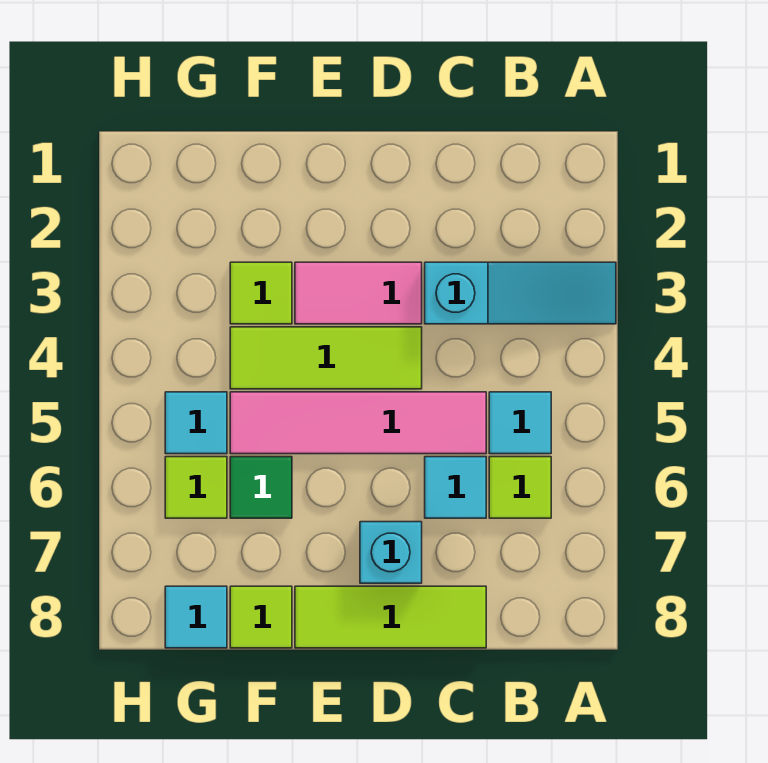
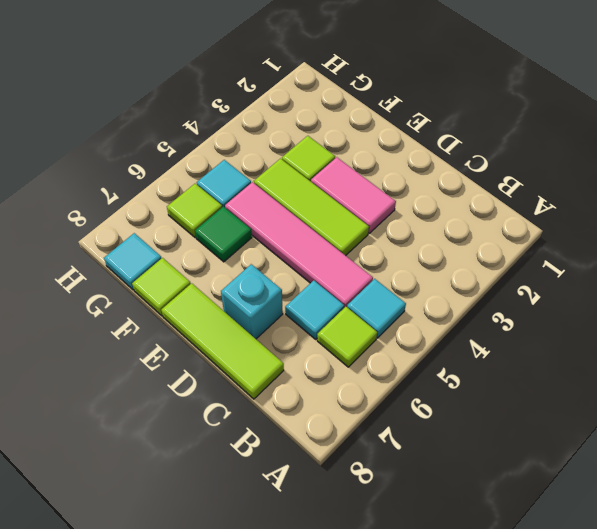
cyan 1x3 slope [425,262,616,324] -> none

